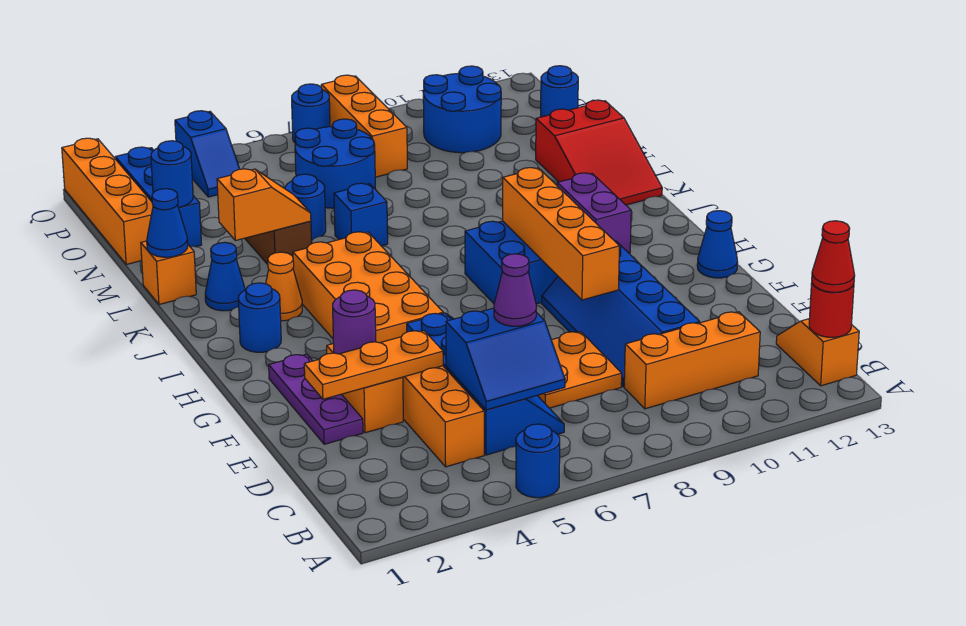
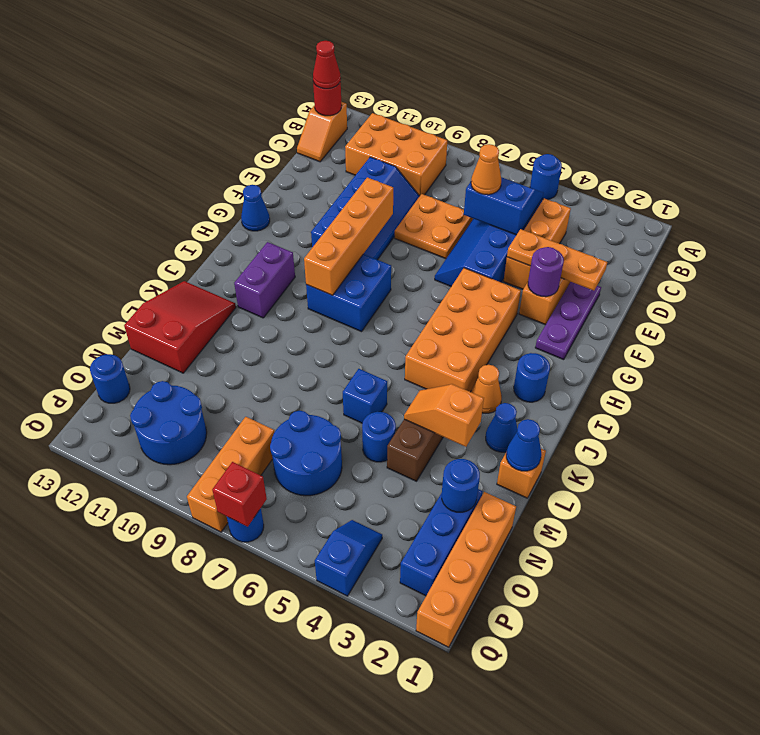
orange 1x3 brick [624,312,760,409] -> orange 2x3 brick [345,113,447,196]
purple 1x1 cone [494,254,536,326] -> orange 1x1 cone [471,144,501,195]
none -> red 1x1 brick [212,462,267,527]

